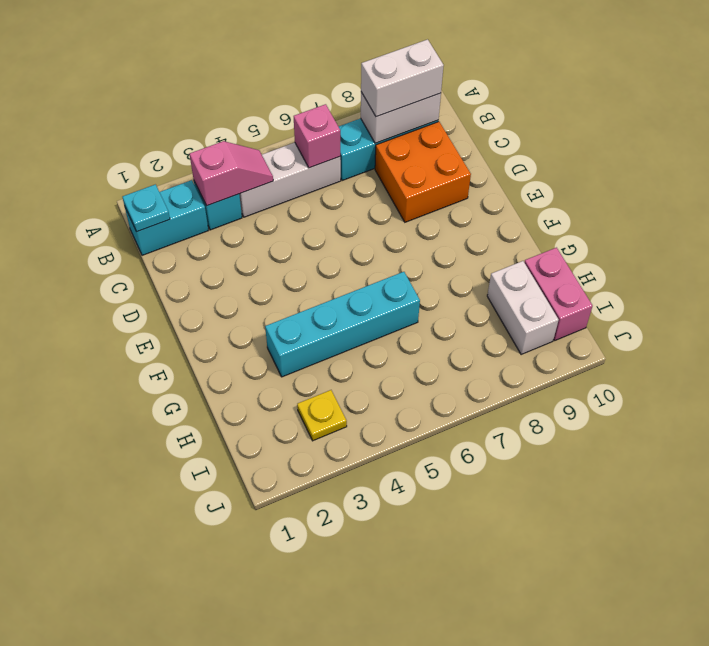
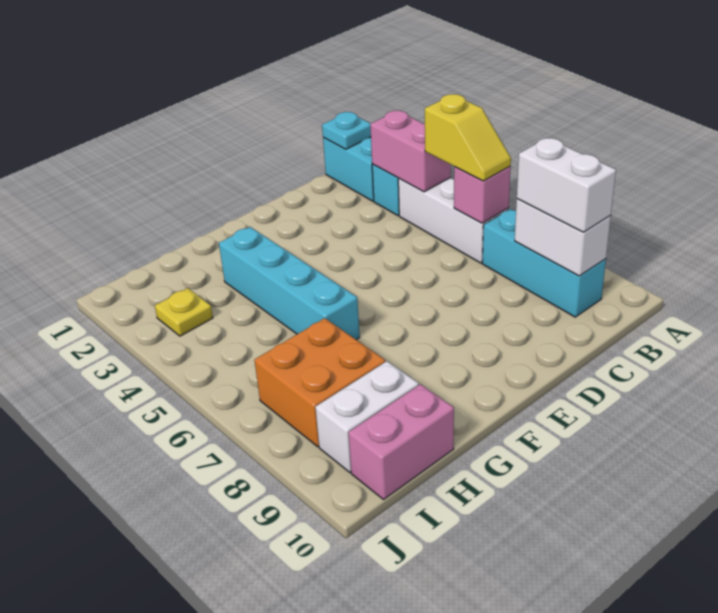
pink 1x2 slope [190,141,273,206] -> pink 1x2 brick [370,111,451,192]
none -> yellow 1x2 slope [425,94,511,181]
orange 2x2 brick [375,122,471,222] -> orange 2x2 brick moved to [254,318,385,447]

